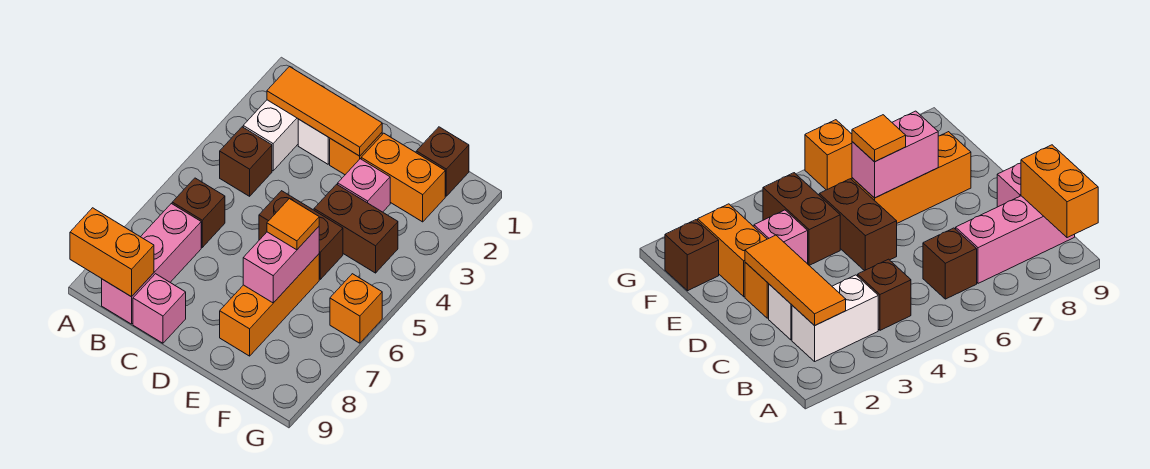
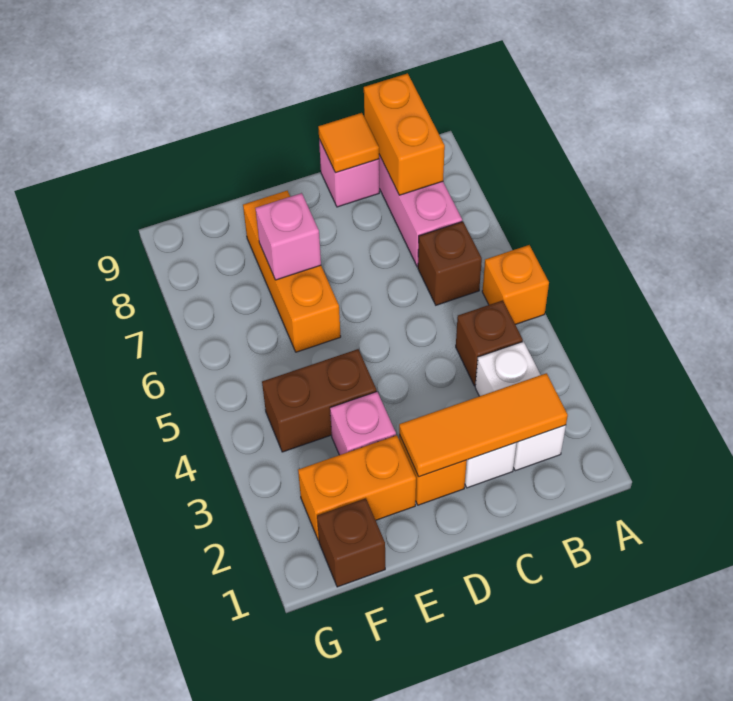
orange 1x2 brick [70,208,154,297] -> orange 1x2 brick turned to [364,73,445,195]
brown 1x2 brick [259,191,343,279] -> none
pink 1x2 brick [243,227,319,303] -> pink 1x1 brick [256,193,321,280]
orange 1x1 tile [267,199,319,250] -> orange 1x1 tile moved to [318,113,379,173]
orange 1x1 brick [330,274,382,343] -> orange 1x1 brick moved to [482,245,549,325]

